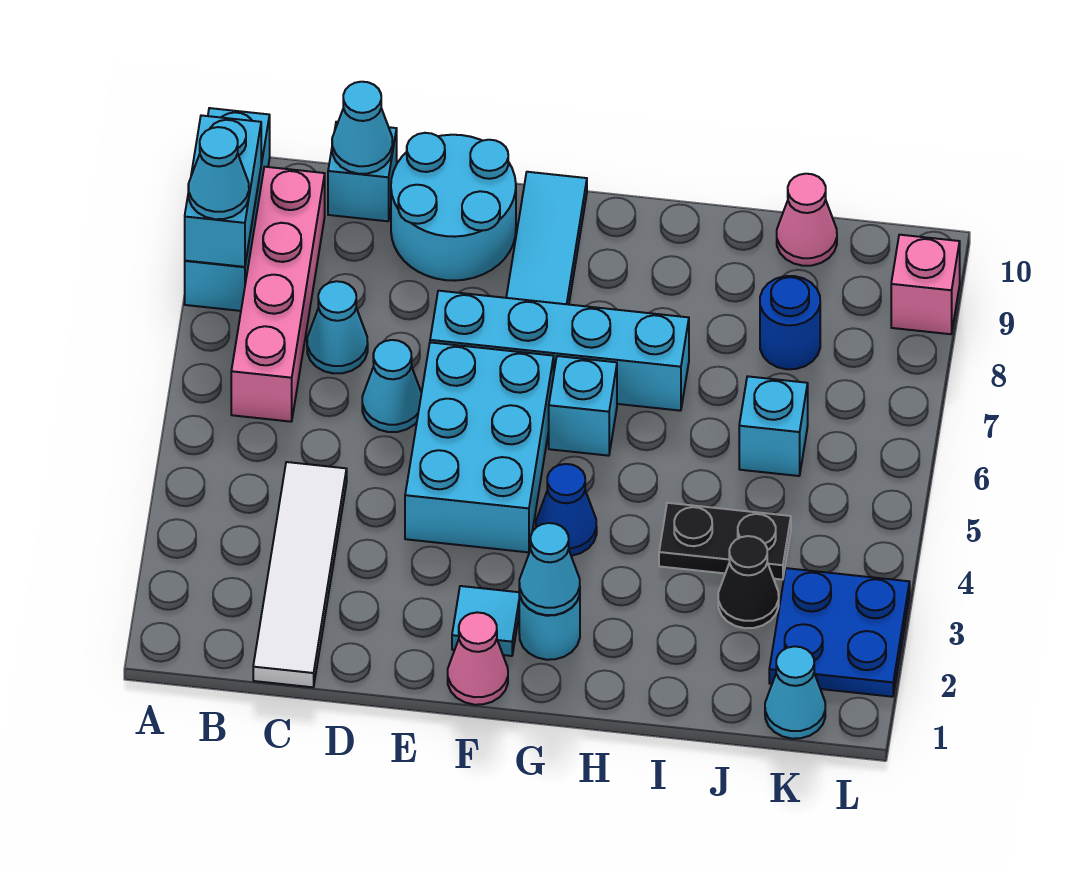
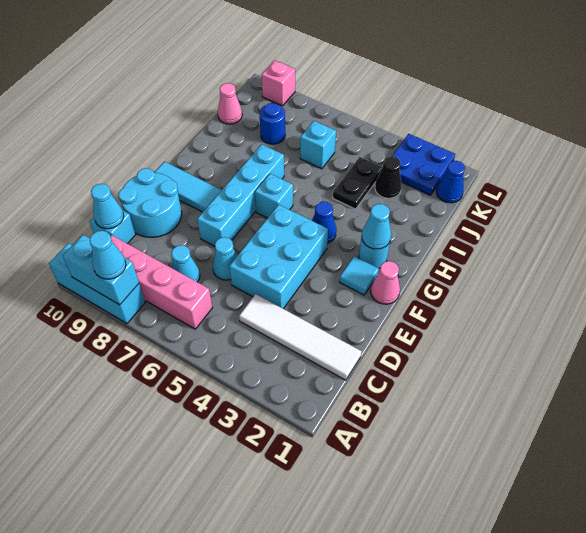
cyan 2x3 brick [405,342,554,552] -> cyan 2x3 brick turned to [229,205,328,309]
cyan 1x1 cone [765,646,825,739] -> blue 1x1 cone [436,161,465,203]

